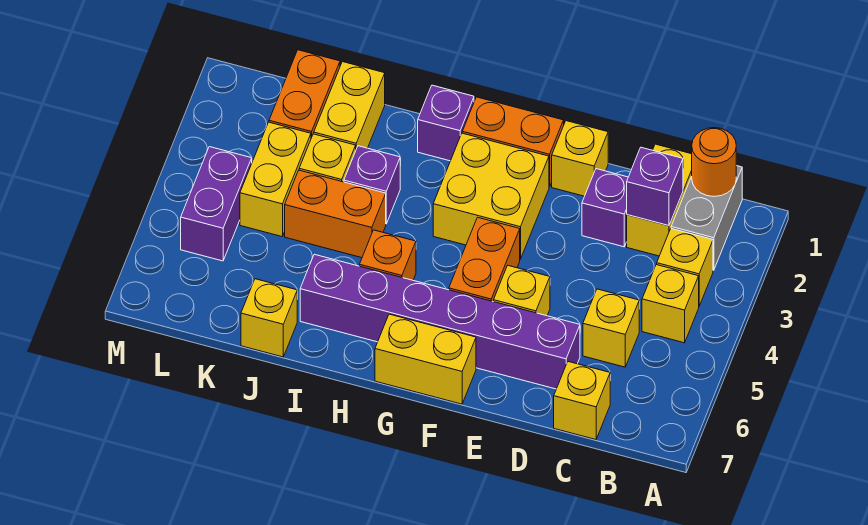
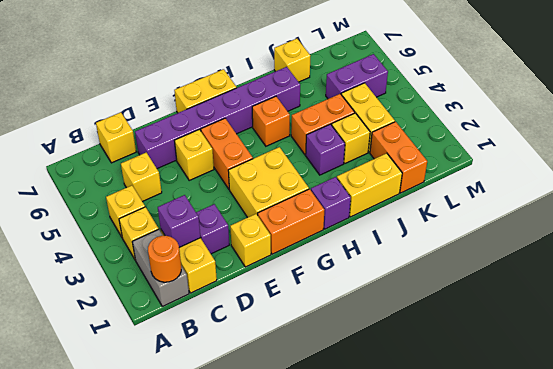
yellow 1x2 brick [314,62,385,149] -> yellow 1x2 brick turned to [337,153,402,217]
purple 1x2 brick [181,147,252,261] -> purple 1x2 brick turned to [326,54,388,99]

